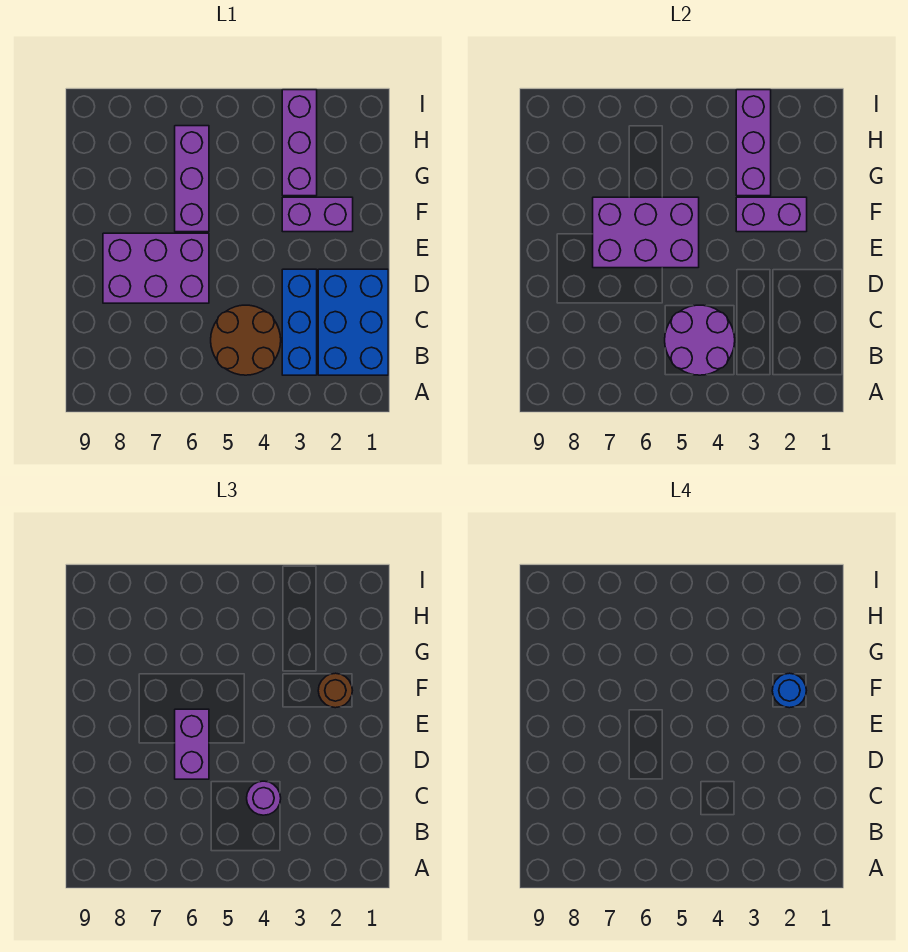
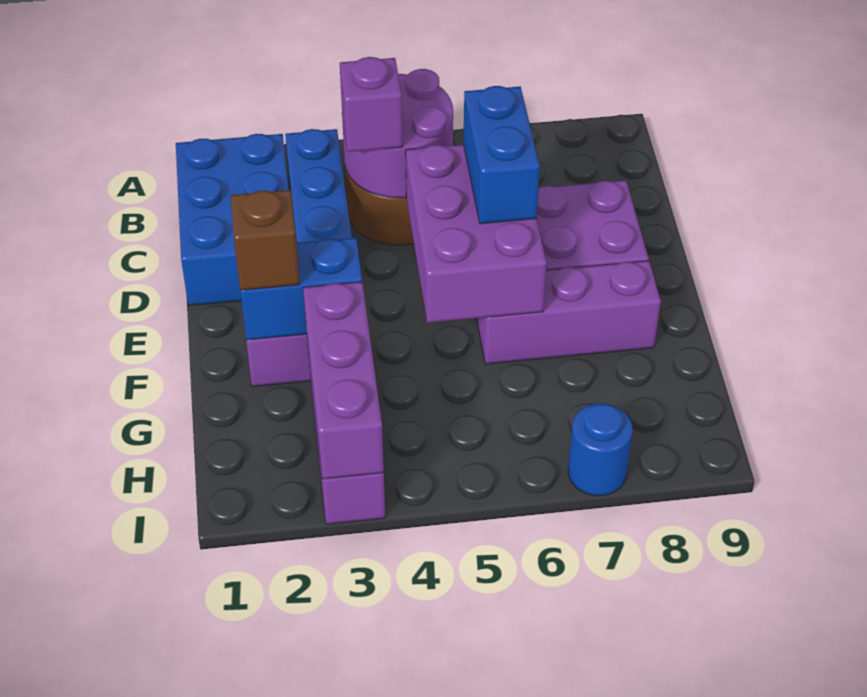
purple 1x1 round brick [247,781,281,815] -> purple 1x1 brick [340,57,403,152]
purple 1x2 brick [175,709,209,779] -> blue 1x2 brick [463,86,540,224]
purple 2x3 brick [593,197,699,268] -> purple 2x3 brick turned to [406,145,547,323]
purple 1x2 brick [736,197,807,232] -> blue 1x2 brick [240,238,362,340]
brown 1x1 round brick [318,673,352,708] -> brown 1x1 brick [231,190,300,290]
blue 1x1 round brick [772,673,806,708] -> blue 1x1 round brick moved to [568,404,633,496]
purple 1x3 brick [175,126,209,232] -> purple 1x3 brick turned to [477,261,661,364]

